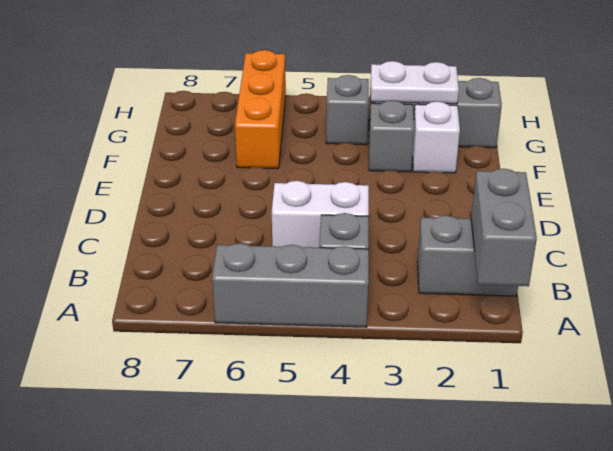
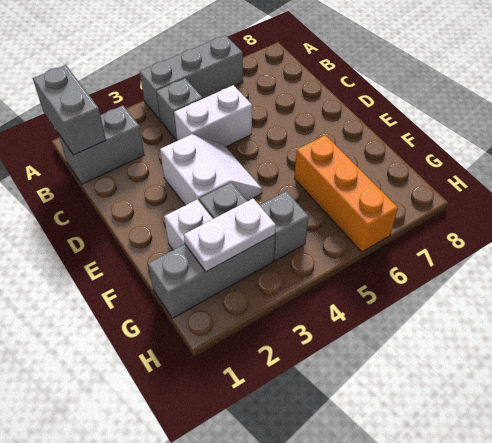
none -> white 2x2 slope [160,134,262,205]

